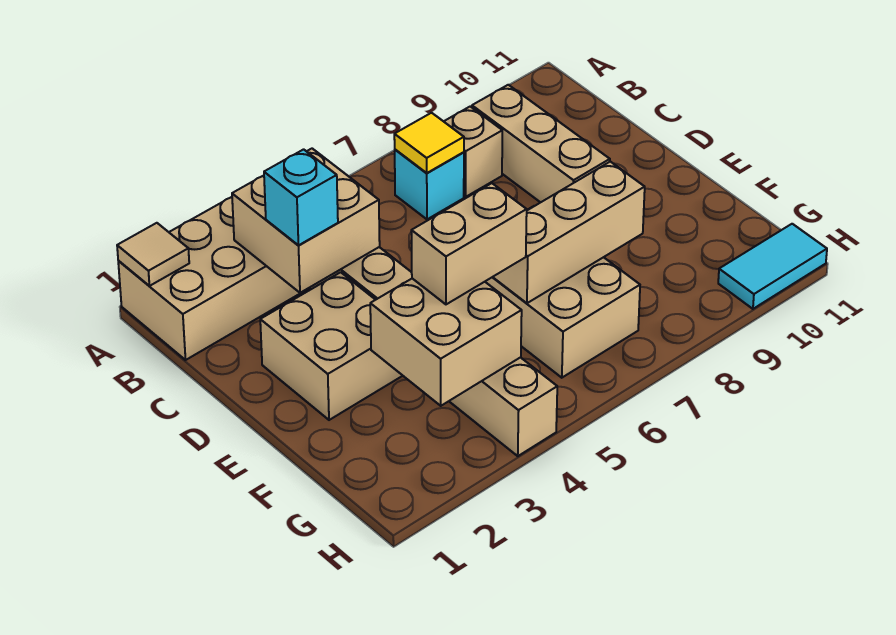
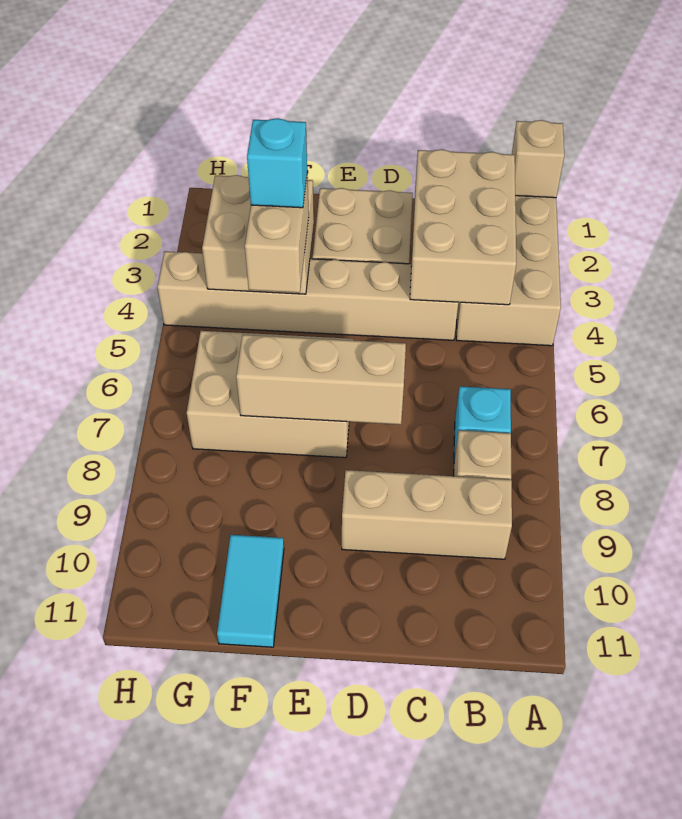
tan 1x1 tile [117,223,189,286] -> tan 1x1 brick [512,120,564,198]
tan 2x2 brick [232,149,380,293] -> tan 2x3 brick [410,149,516,305]
yellow 1x1 tile [394,113,464,173] -> none
cyan 1x1 brick [264,149,338,245] -> cyan 1x1 brick moved to [247,118,307,208]
tan 1x3 brick [493,162,645,303] -> tan 1x3 brick turned to [236,335,406,425]
cyan 1x2 tile [718,224,827,309] -> cyan 1x2 tile moved to [217,535,284,647]

